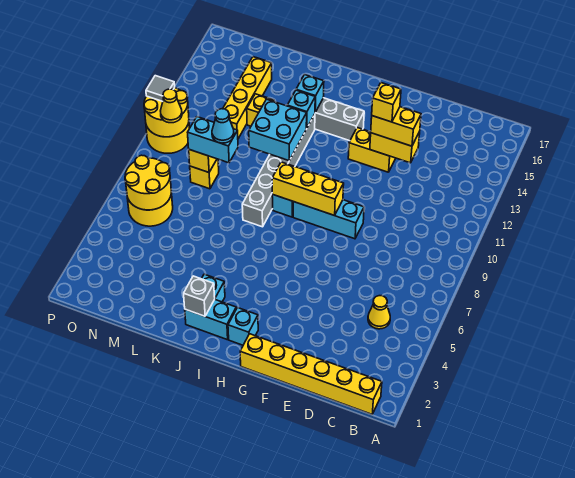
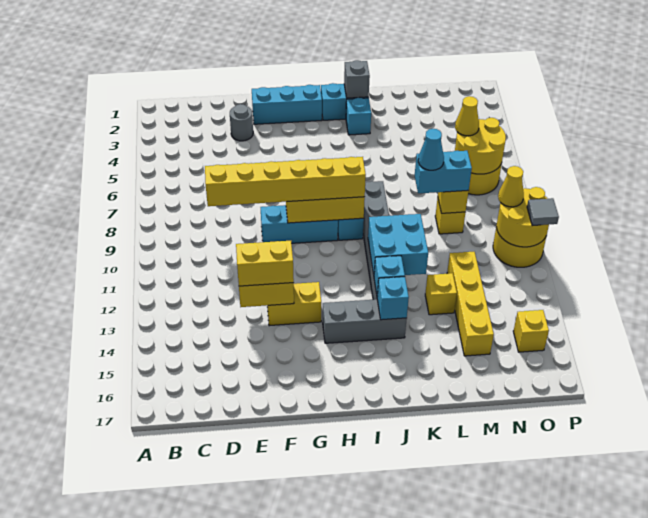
yellow 1x6 brick [240,334,382,414] -> yellow 1x6 brick moved to [205,157,366,206]
yellow 1x1 cone [368,296,390,329] -> yellow 1x1 cone moved to [455,96,479,136]
none -> grey 1x1 round brick [230,104,253,141]
yellow 1x1 brick [372,83,401,122] -> yellow 1x1 brick moved to [513,310,549,352]
cyan 1x1 brick [228,308,258,345] -> cyan 1x3 brick [252,85,322,124]

